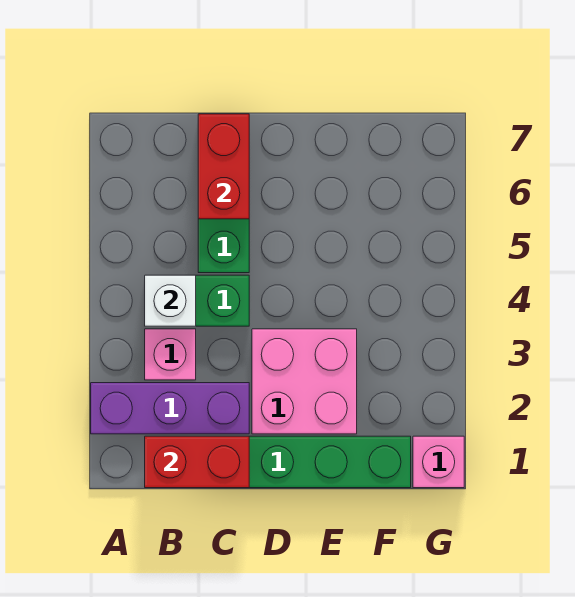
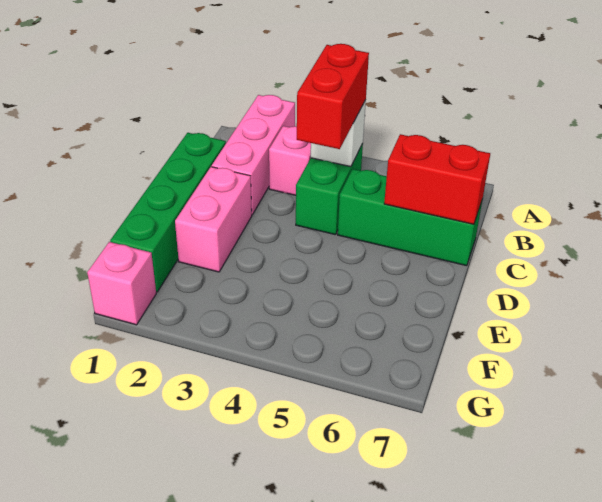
purple 1x3 brick [91,383,249,434] -> pink 1x3 brick [212,95,295,215]
red 1x2 brick [145,436,249,488] -> red 1x2 brick moved to [297,44,369,149]
pink 2x2 brick [252,329,357,434] -> pink 1x2 brick [175,167,252,272]

